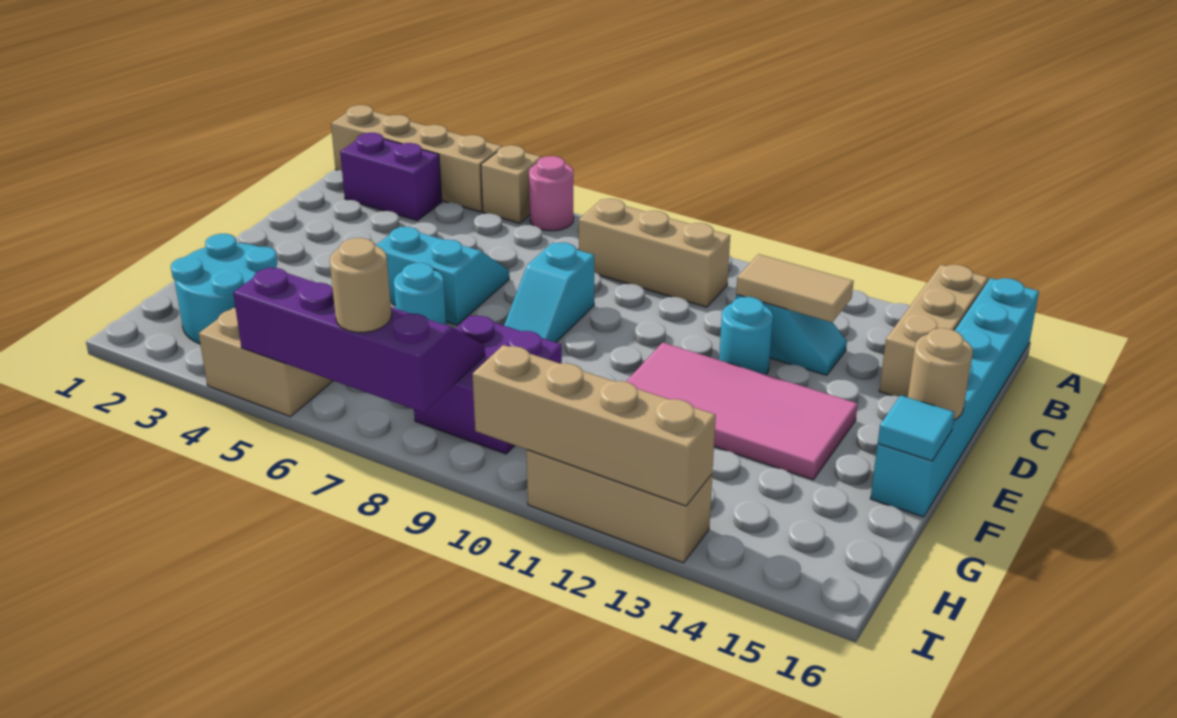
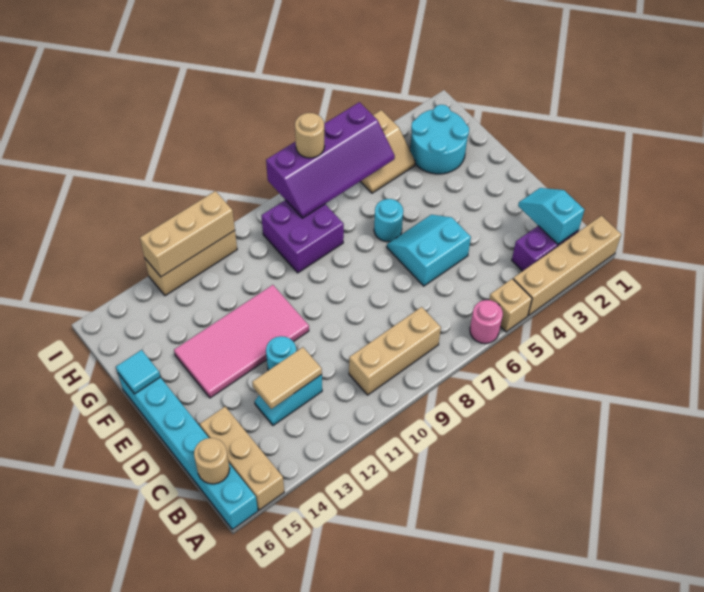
cyan 2x2 slope [376,227,509,325] -> cyan 2x2 slope turned to [387,215,471,286]
cyan 1x2 slope [504,242,594,342] -> cyan 1x2 slope moved to [518,188,585,244]
tan 1x1 round brick [908,328,973,420] -> tan 1x1 round brick moved to [194,438,230,484]
tan 1x4 brick [472,345,716,506] -> tan 1x3 brick [140,191,235,277]

